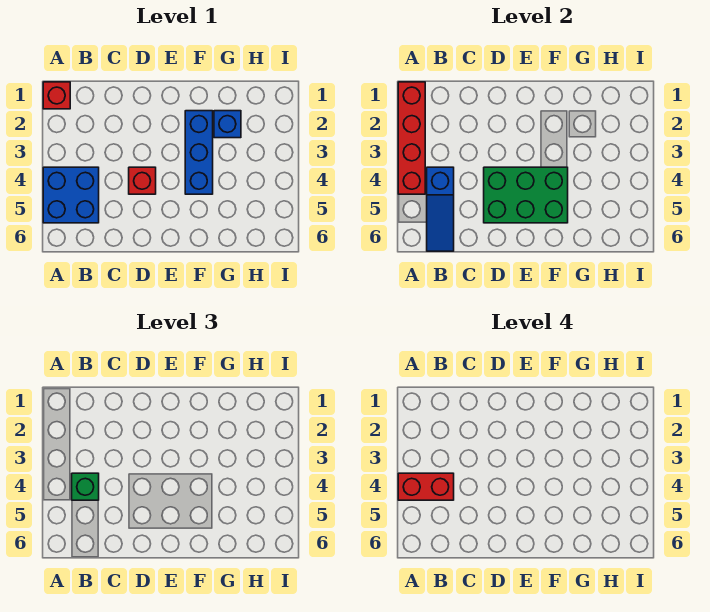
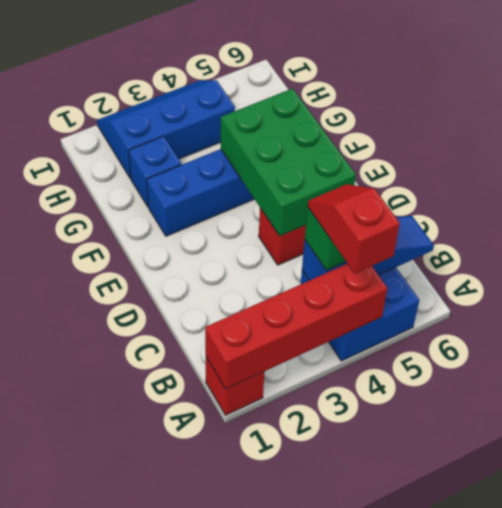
red 1x2 brick [398,473,454,500] -> red 1x2 slope [308,184,400,273]
none -> blue 2x3 slope [97,80,235,179]

